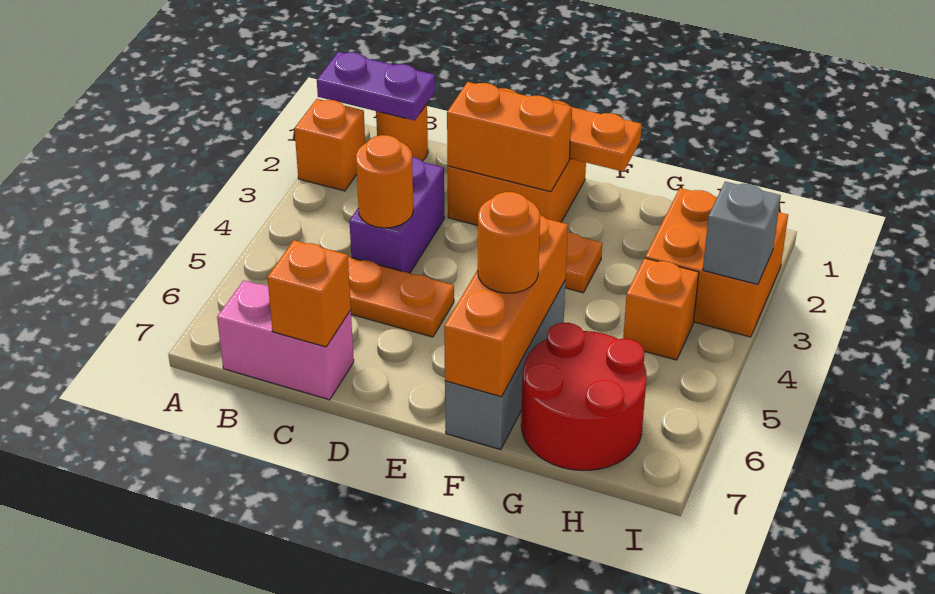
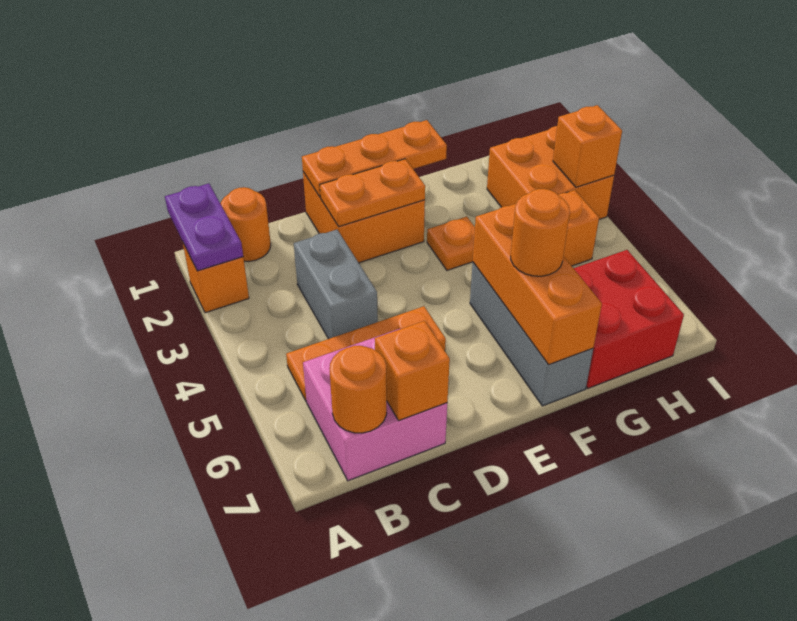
purple 1x2 plate [317,52,435,121] -> purple 1x2 plate turned to [165,184,243,271]
pink 1x2 brick [217,280,354,400] -> pink 2x2 brick [303,329,447,481]
purple 1x2 brick [350,157,444,273] -> grey 1x2 brick [294,230,378,339]
orange 1x1 round brick [356,135,413,228] -> orange 1x1 round brick moved to [330,345,387,433]
orange 1x2 brick [447,82,572,192] -> orange 1x2 plate [320,159,425,226]
red 2x2 round brick [521,323,647,470] -> red 2x2 brick [574,250,684,388]
grey 1x1 brick [703,182,781,284] -> orange 1x1 brick [553,105,622,187]

